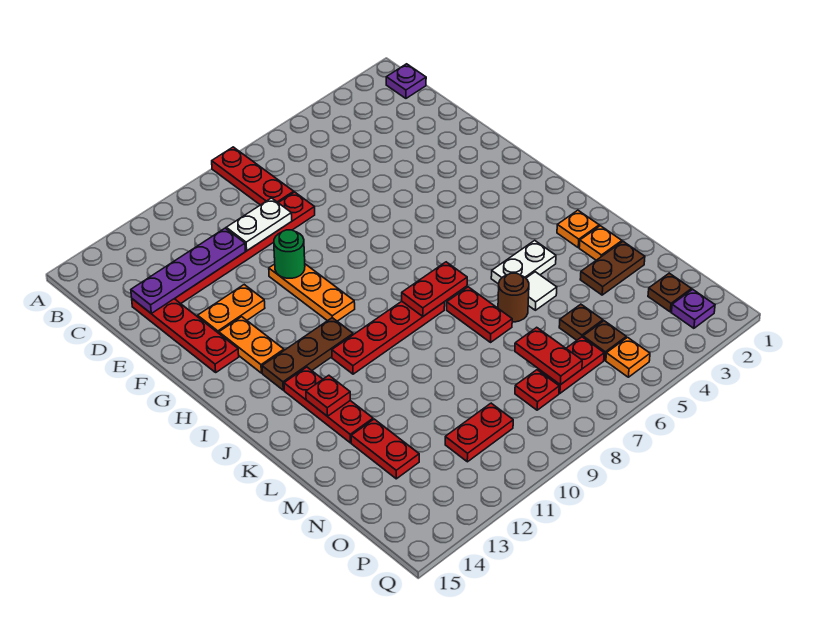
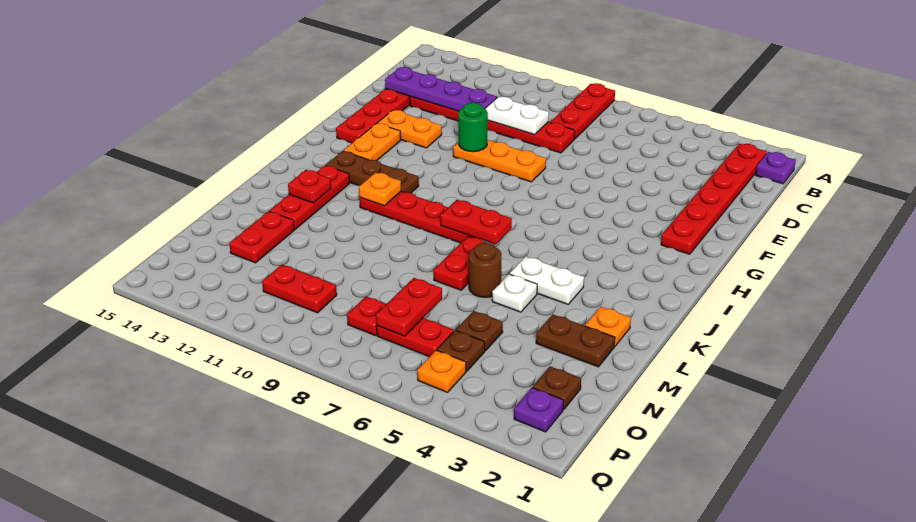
none -> red 1x6 plate [661,144,766,254]
orange 1x3 plate [269,264,355,321] -> orange 1x3 plate turned to [453,140,546,182]
orange 1x1 plate [557,210,599,248] -> orange 1x1 plate moved to [359,172,401,206]
white 1x1 tile [526,272,557,310] -> white 1x1 plate [492,274,537,312]

